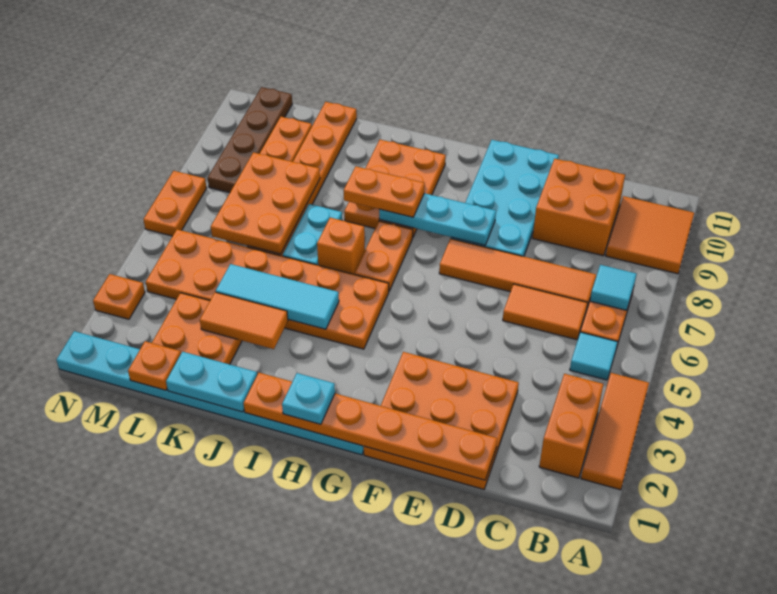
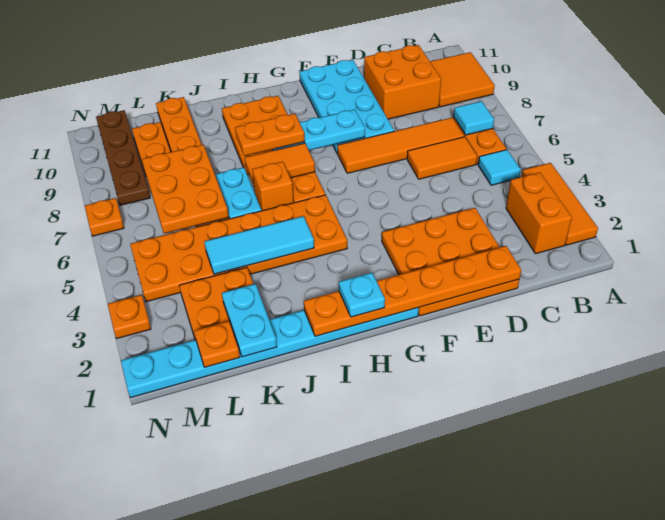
cyan 1x2 plate [166,352,257,412] -> cyan 1x2 plate turned to [222,284,277,357]
orange 1x2 tile [200,292,288,349] -> orange 1x2 tile moved to [245,143,315,186]
orange 1x2 plate [143,171,207,236] -> orange 1x1 plate [85,198,124,236]

